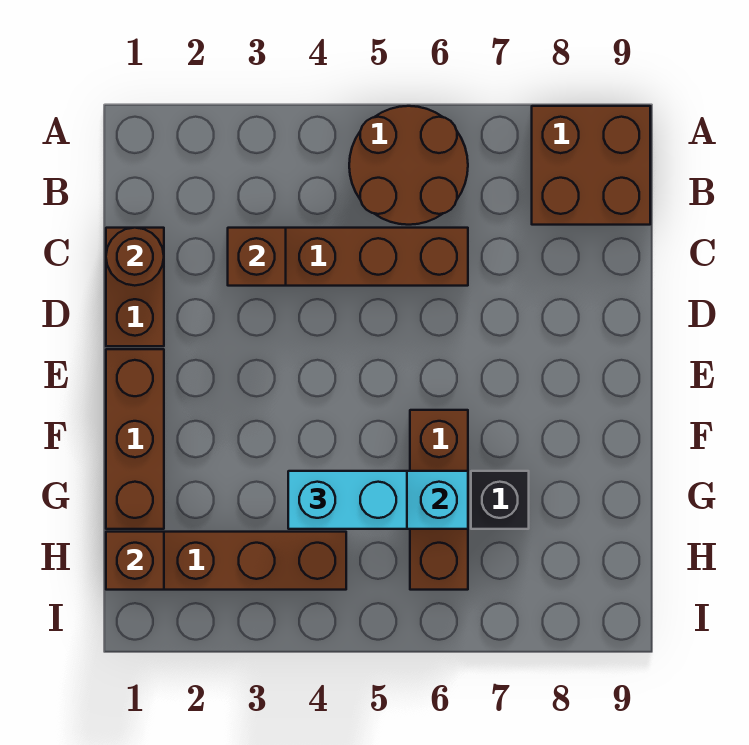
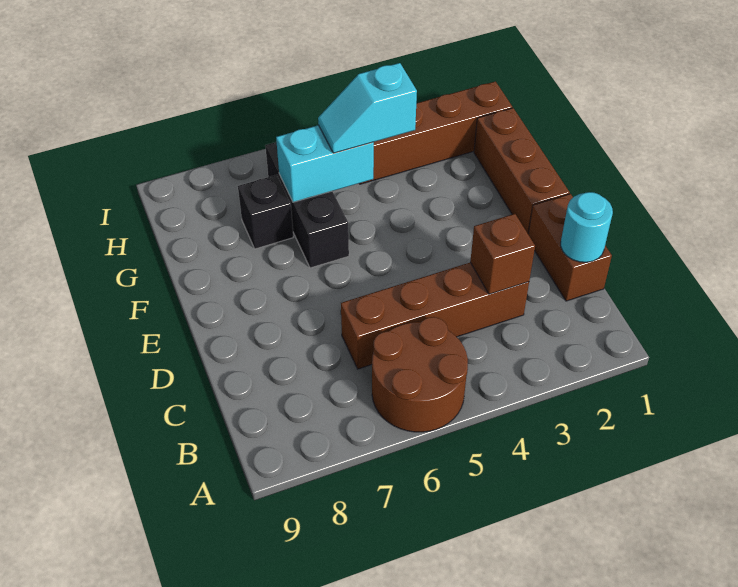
brown 2x2 brick [532,106,650,225] -> none
brown 1x1 round brick [106,228,164,286] -> cyan 1x1 round brick [561,192,613,262]
brown 1x3 brick [410,410,468,590] -> black 1x3 brick [265,142,349,268]
cyan 1x2 brick [288,471,407,529] -> cyan 1x2 slope [318,63,417,153]
brown 1x1 brick [106,532,164,590] -> none

